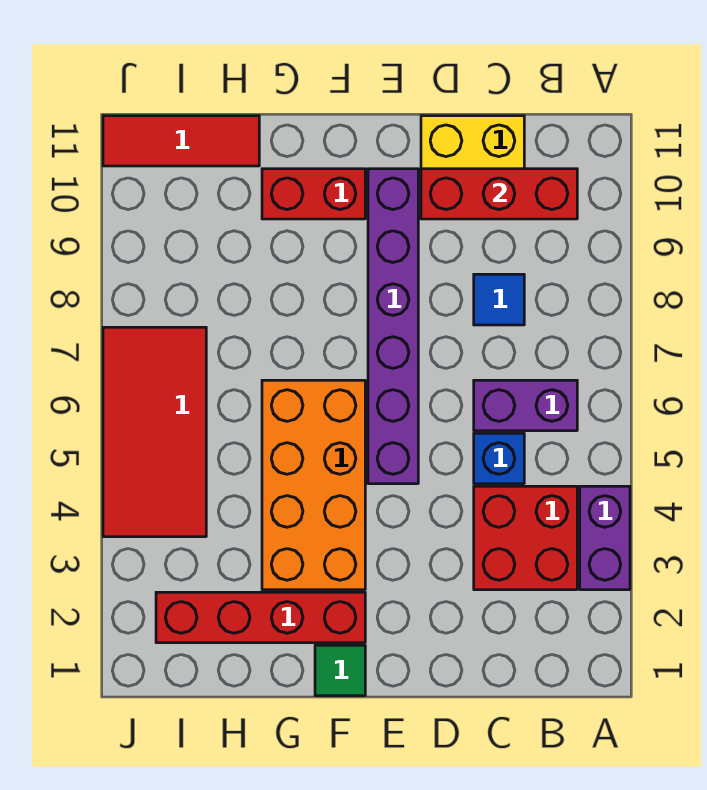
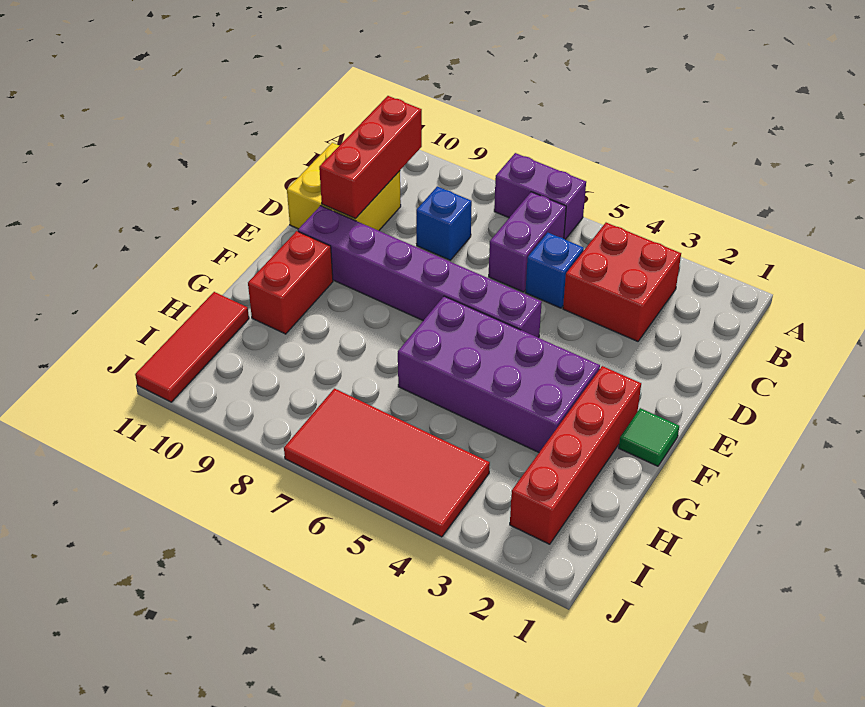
purple 1x2 brick [580,486,630,590] -> purple 1x2 brick moved to [494,153,586,240]
blue 1x1 tile [474,274,524,325] -> blue 1x1 brick [416,186,472,260]
orange 2x4 brick [262,380,365,590] -> purple 2x4 brick [398,296,600,452]

